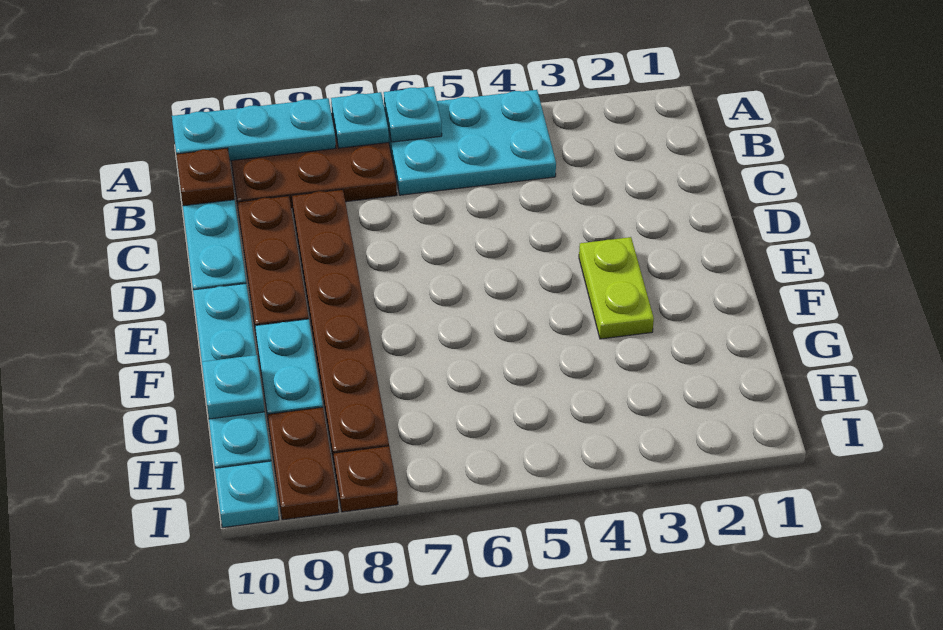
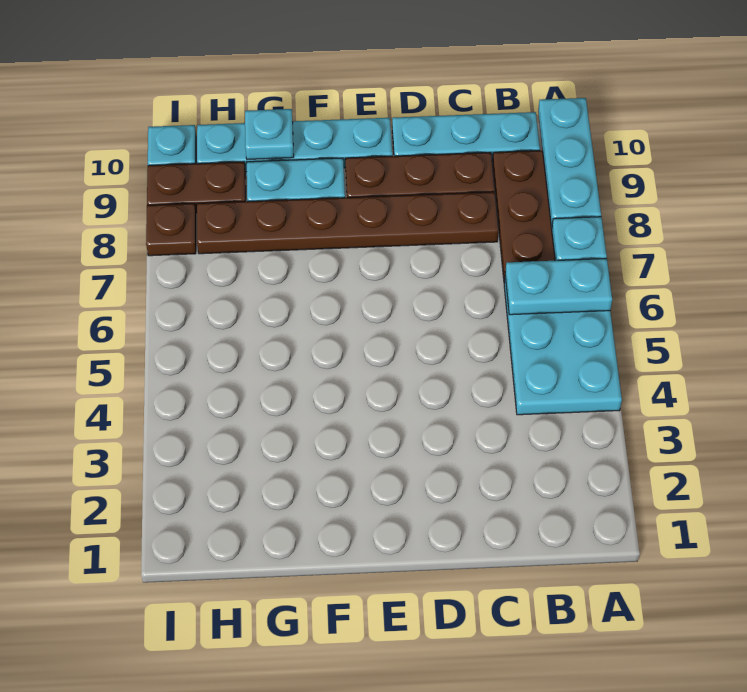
cyan 1x1 plate [384,86,442,142] -> cyan 1x2 plate [505,259,612,315]
brown 1x1 plate [176,148,235,206] -> none
lime 1x2 plate [579,237,654,339] -> none

